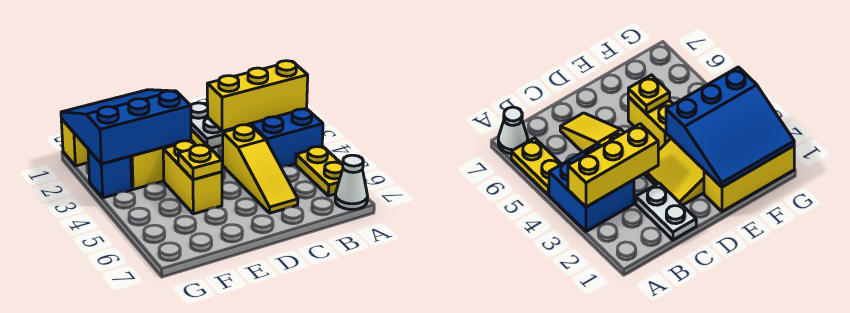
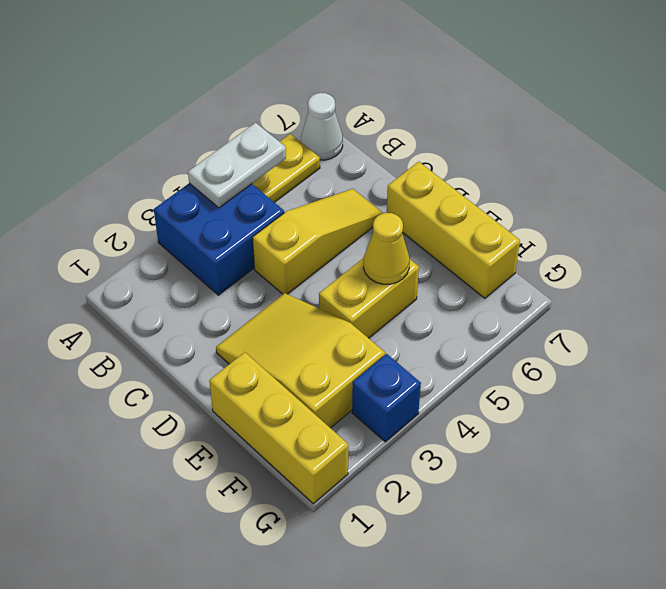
yellow 1x3 brick [207,61,308,131] -> yellow 1x3 brick moved to [387,162,520,298]
white 1x2 plate [191,103,232,148] -> white 1x2 plate moved to [188,123,286,208]
blue 3x3 slope [61,90,191,164] -> none
yellow 1x1 plate [178,145,222,180] -> yellow 1x1 cone [364,213,410,284]

